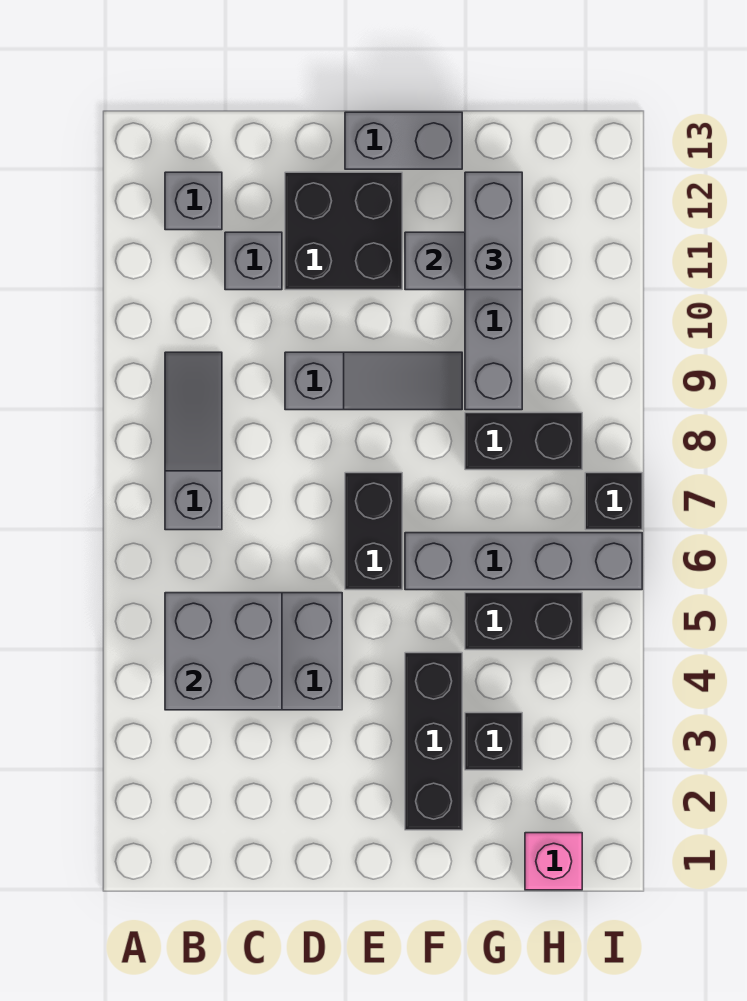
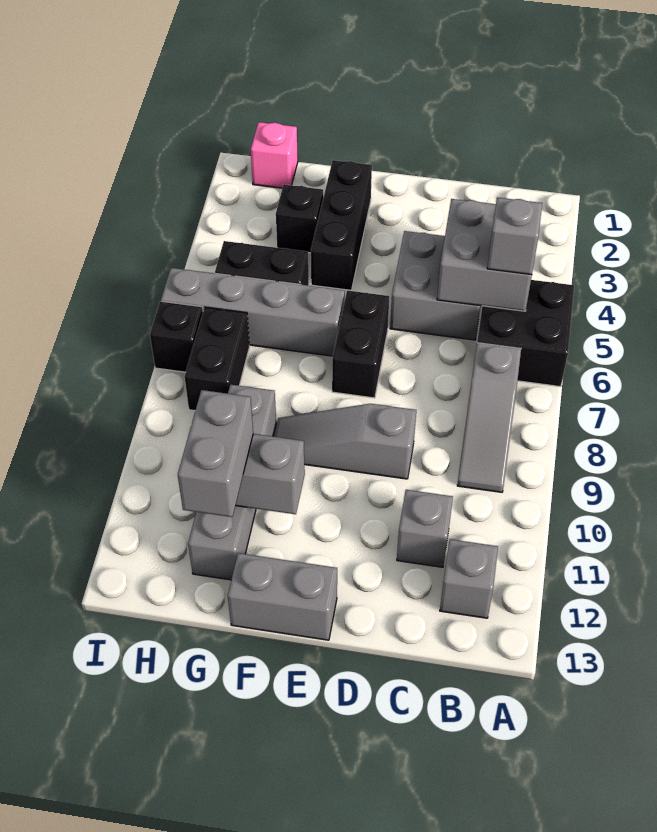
none -> grey 1x1 brick [487,197,542,275]
black 2x2 brick [285,172,402,290] -> black 2x2 brick moved to [477,280,574,387]
black 1x2 brick [465,413,582,470] -> black 1x2 brick turned to [184,307,250,411]

